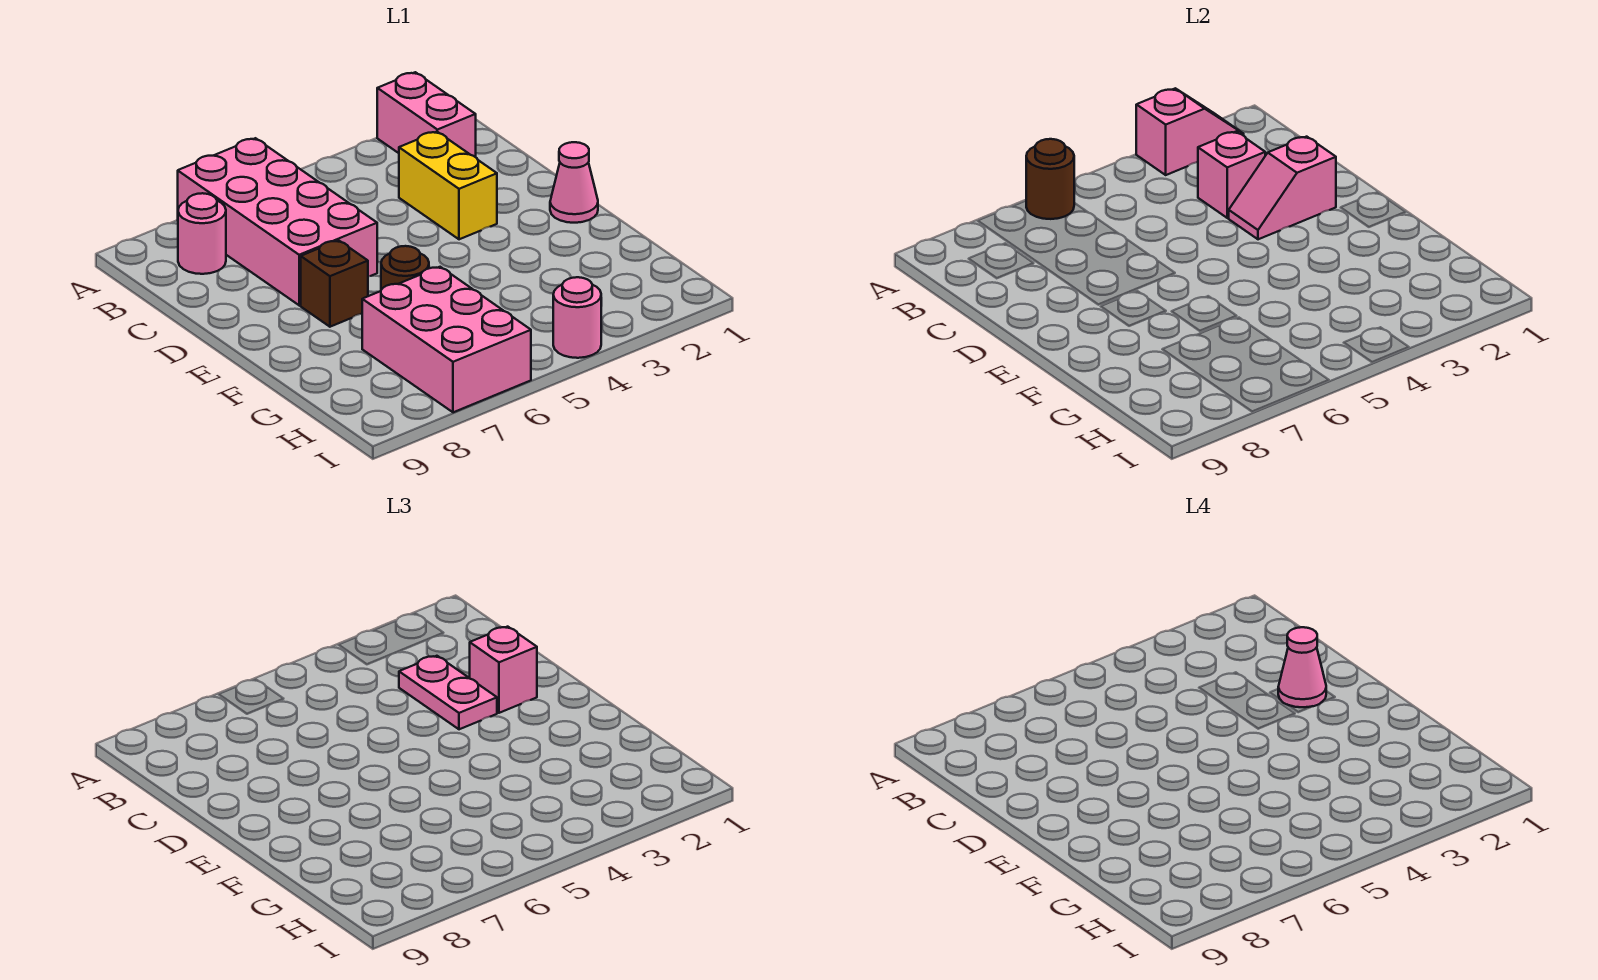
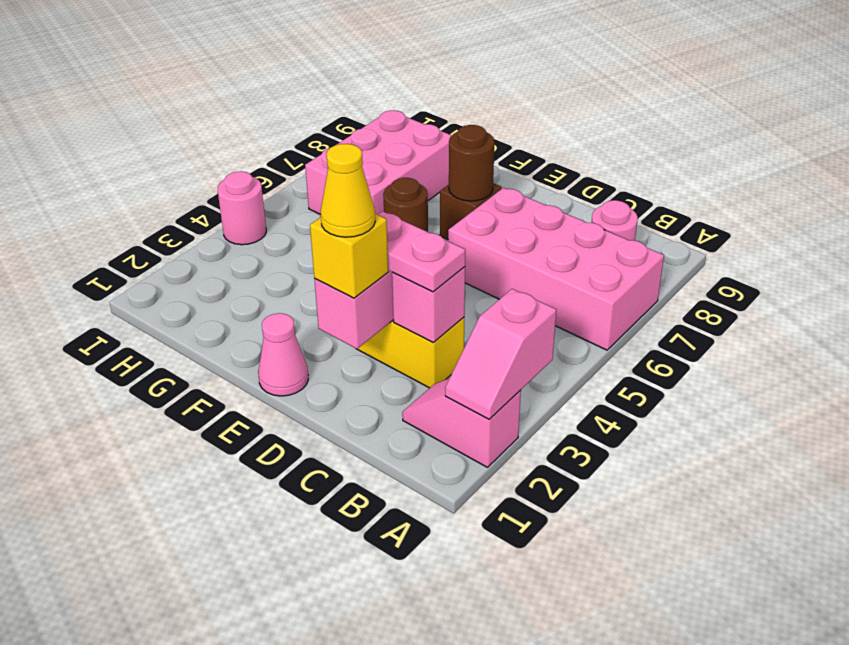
pink 1x2 brick [377,72,476,157] -> pink 1x2 slope [402,378,521,467]
brown 1x1 round brick [1026,139,1074,219] -> brown 1x1 round brick moved to [449,125,495,201]
pink 1x1 brick [470,627,537,713] -> yellow 1x1 brick [310,214,389,298]
pink 1x1 cone [1278,627,1326,707] -> yellow 1x1 cone [321,144,375,237]
pink 2x3 brick [362,267,531,412] -> pink 2x3 brick turned to [305,110,452,215]

